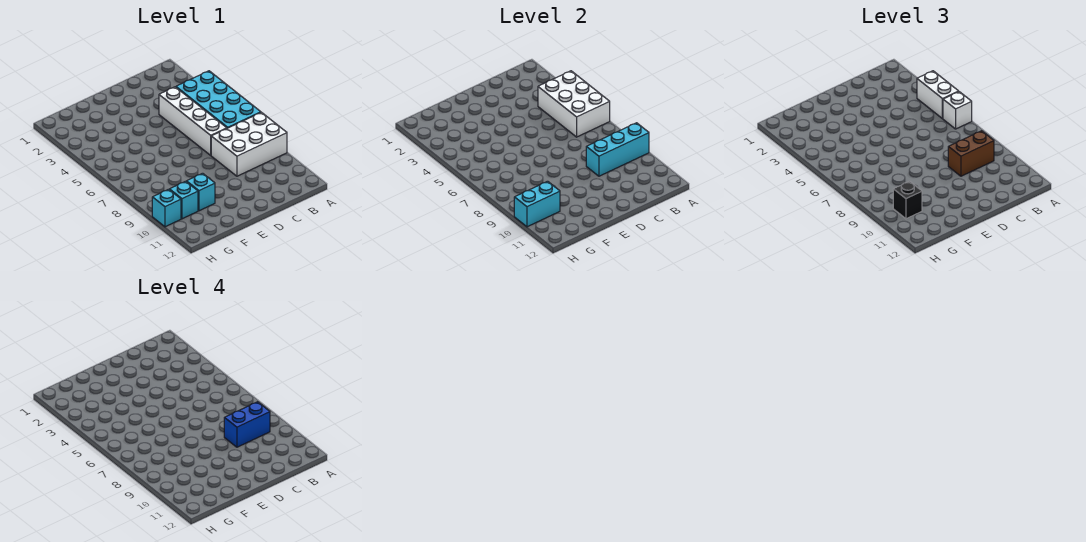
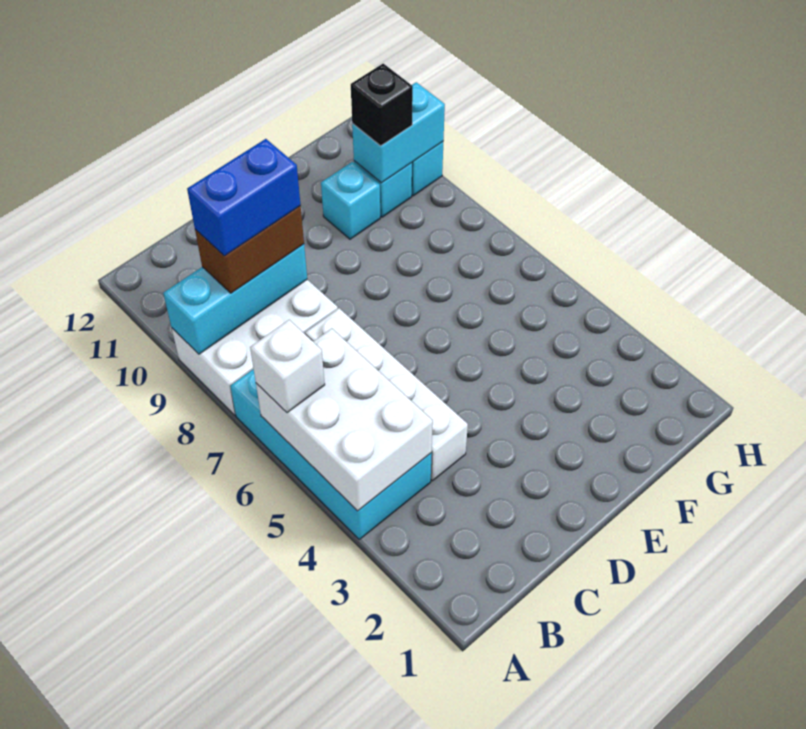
white 1x2 brick [917,71,959,119] -> none

